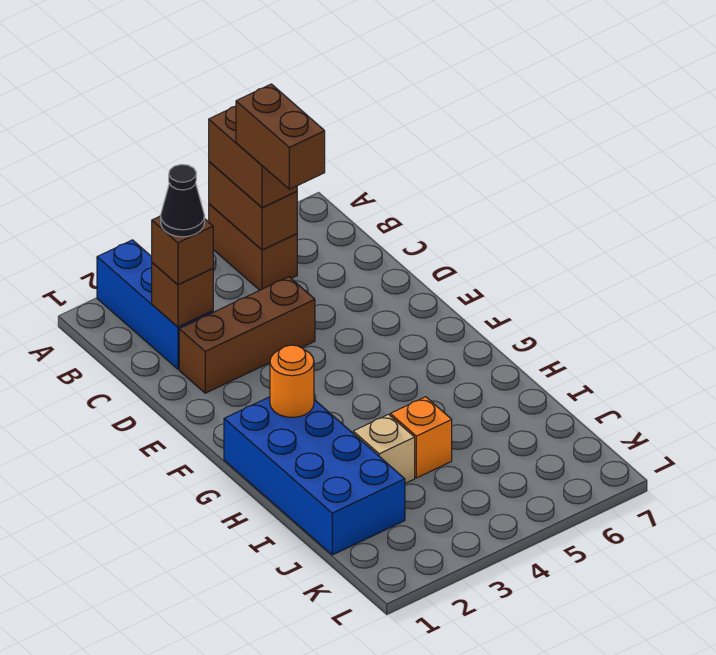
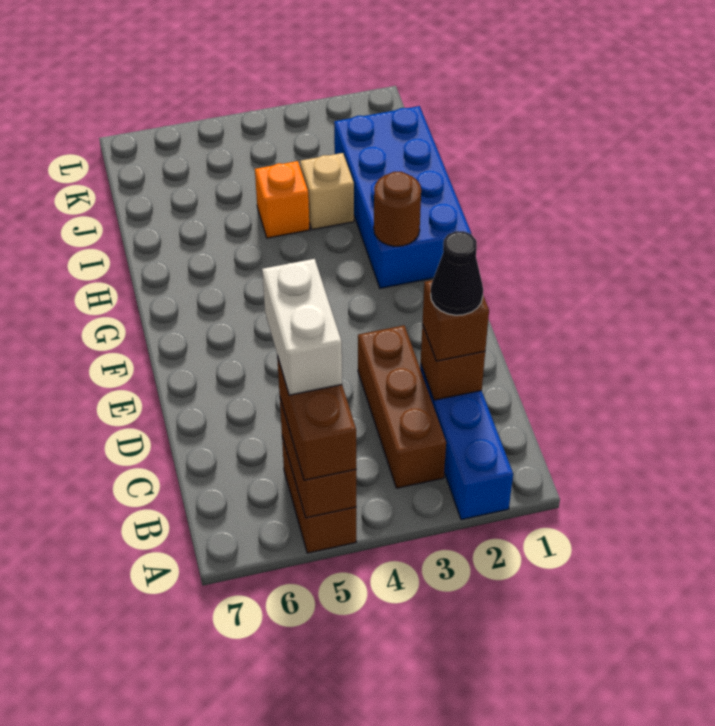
brown 1x2 brick [236,84,325,189] -> white 1x2 brick [262,259,342,395]
brown 1x3 brick [179,277,315,393] -> brown 1x3 brick turned to [358,325,446,488]
orange 1x1 round brick [270,345,314,417] -> brown 1x1 round brick [374,172,421,246]

